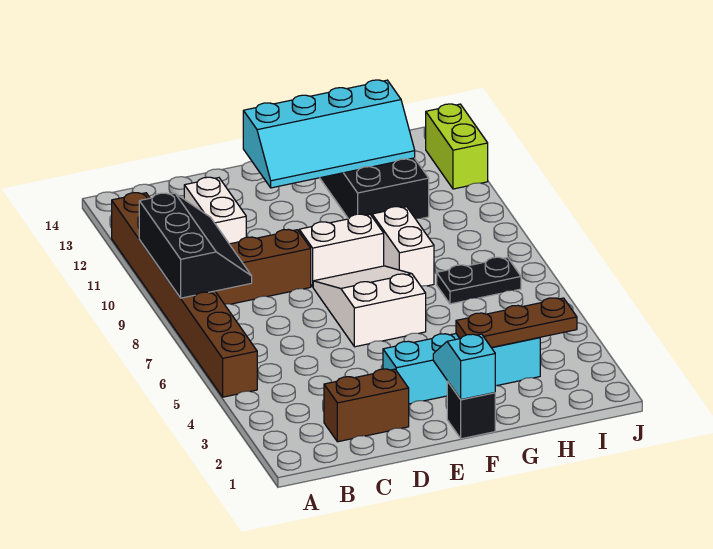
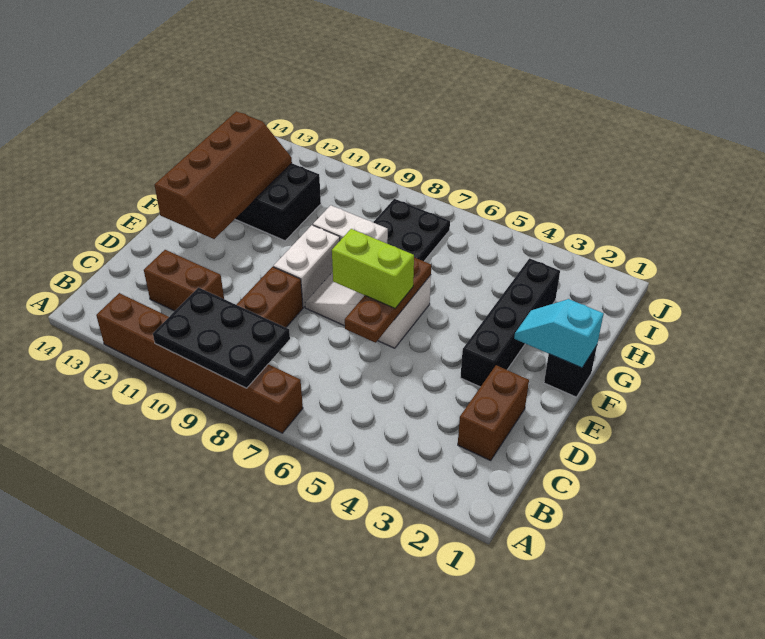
brown 1x8 brick [112,193,257,397] -> brown 1x6 brick [96,293,303,433]
black 2x3 slope [139,193,252,298] -> black 2x3 plate [153,288,290,388]
white 1x2 brick [184,177,246,244] -> brown 1x2 brick [144,250,224,311]
cyan 1x4 brick [383,334,540,404] -> black 1x4 brick [460,258,560,387]
cyan 2x4 slope [243,80,415,188] -> brown 2x4 slope [155,111,292,239]
brown 1x3 plate [456,298,577,347] -> brown 1x3 plate moved to [345,257,431,343]
black 1x2 plate [437,257,521,304] -> black 2x2 plate [373,199,450,261]
lime 1x2 brick [426,104,488,189] -> lime 1x2 brick moved to [332,229,414,308]

